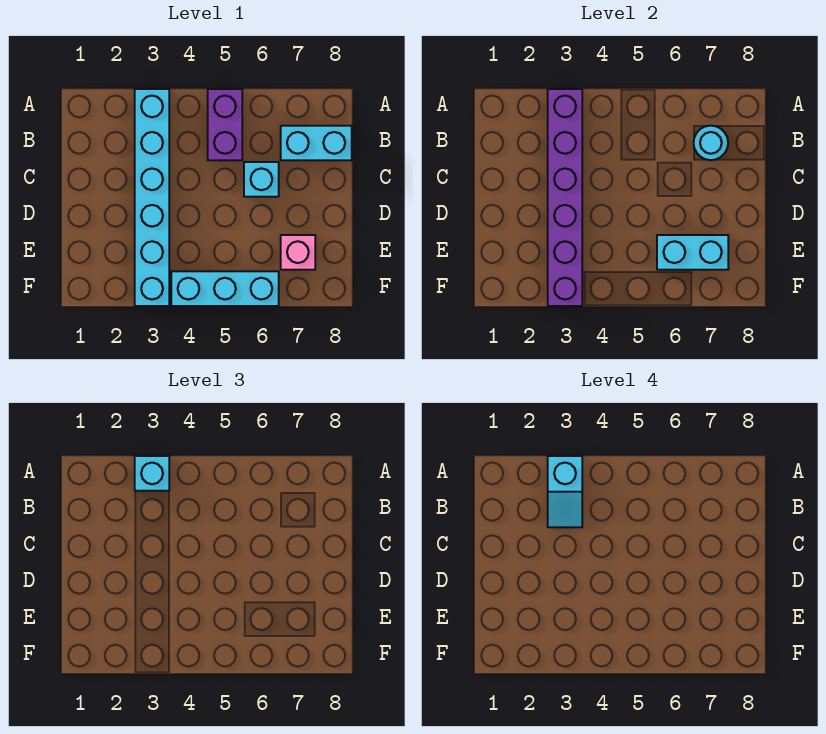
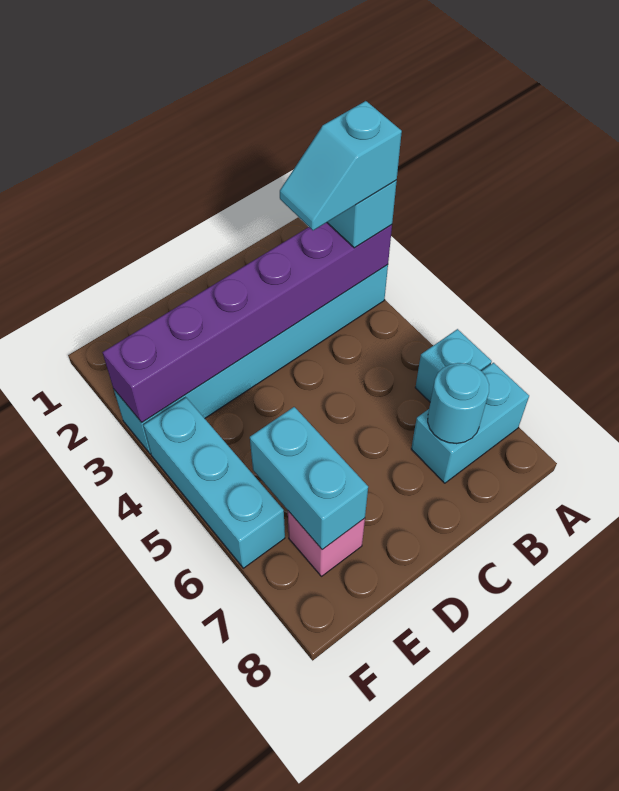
purple 1x2 brick [208,89,242,160] -> none
cyan 1x2 brick [281,126,352,160] -> cyan 1x2 brick turned to [411,363,529,483]
cyan 1x1 brick [244,162,279,197] -> cyan 1x1 brick moved to [415,329,492,402]

